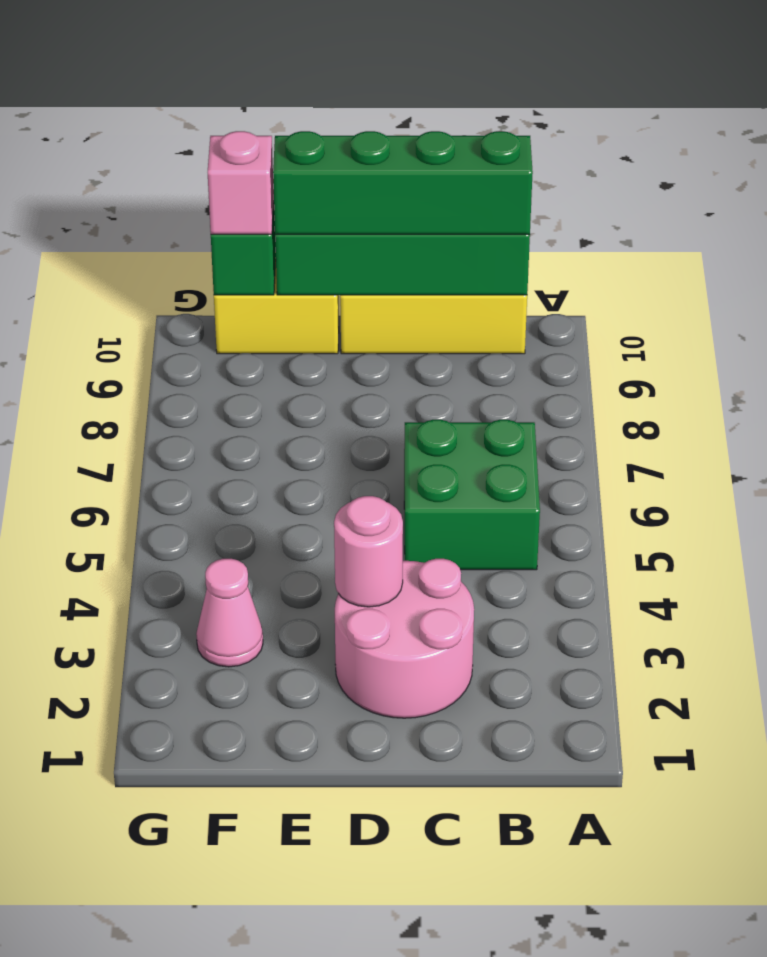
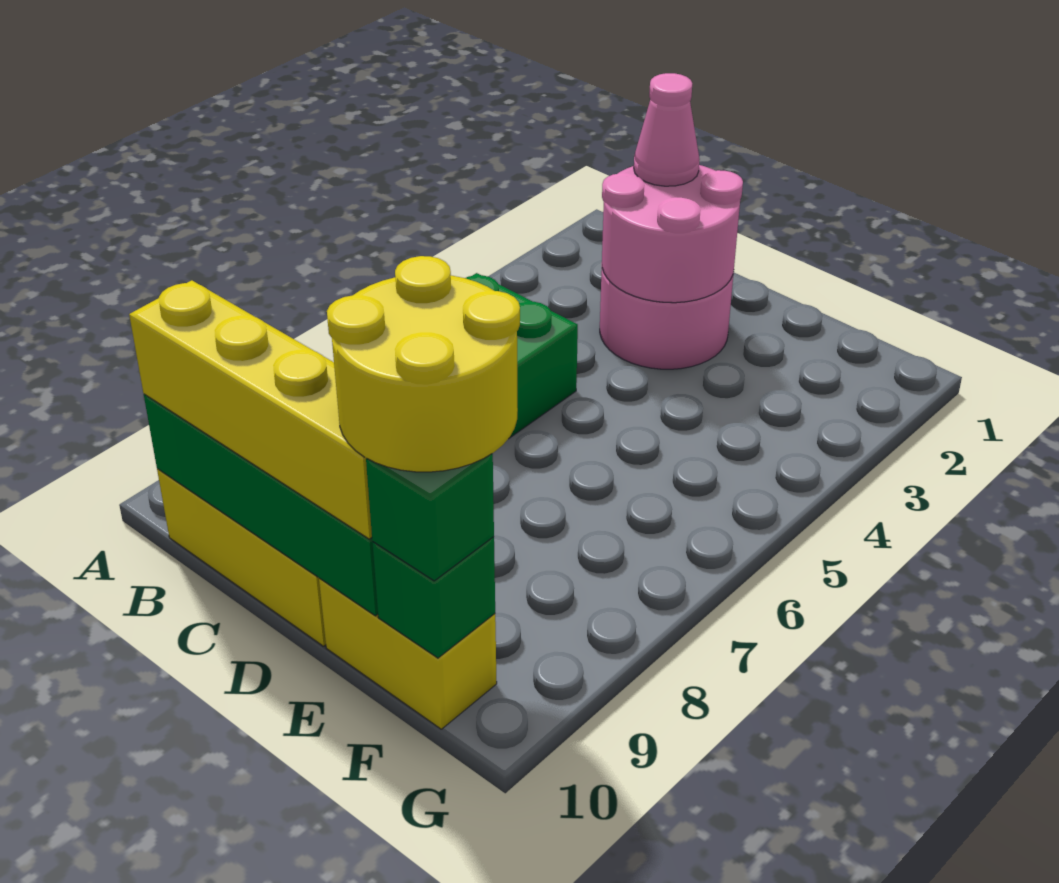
green 1x4 brick [273,131,533,234] -> yellow 1x4 brick [129,280,372,539]
pink 1x1 round brick [334,496,403,607] -> pink 2x2 round brick [602,165,743,303]
none -> yellow 2x2 round brick [327,256,520,472]
pink 1x1 cone [196,559,263,667] -> pink 1x1 cone moved to [634,73,700,186]
pink 1x1 brick [208,131,274,234] -> green 1x1 brick [366,454,494,581]

